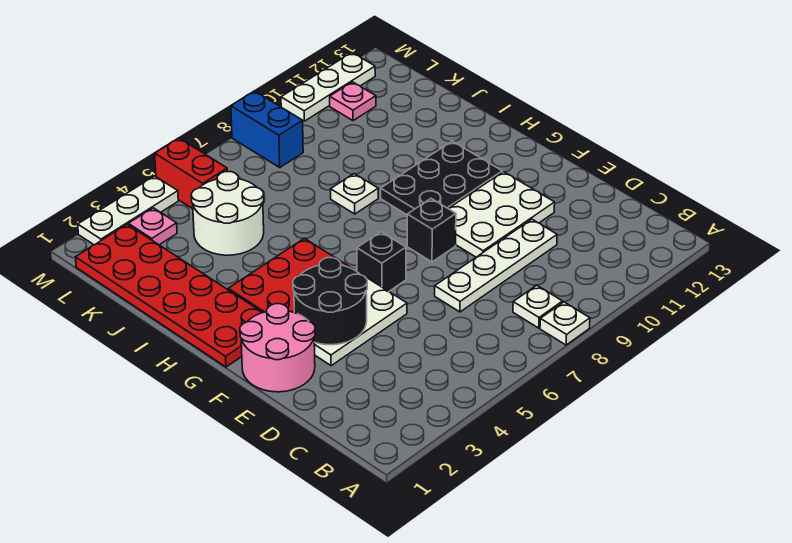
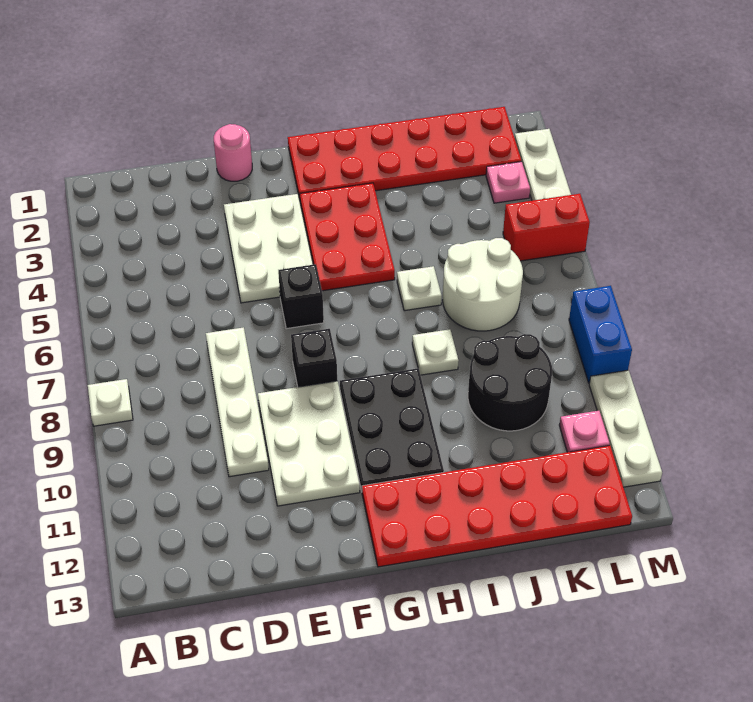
white 1x1 plate [513,285,563,328] -> white 1x1 plate moved to [397,266,442,311]
pink 2x2 round brick [240,304,315,392] -> pink 1x1 round brick [214,124,252,181]
black 2x2 round brick [293,258,367,345] -> black 2x2 round brick moved to [468,334,552,431]
none -> red 2x6 plate [362,445,632,567]
white 2x2 round brick [191,172,264,255] -> white 2x2 round brick moved to [442,238,523,331]
blue 1x2 brick [231,91,303,167] -> blue 1x2 brick turned to [569,286,632,383]

